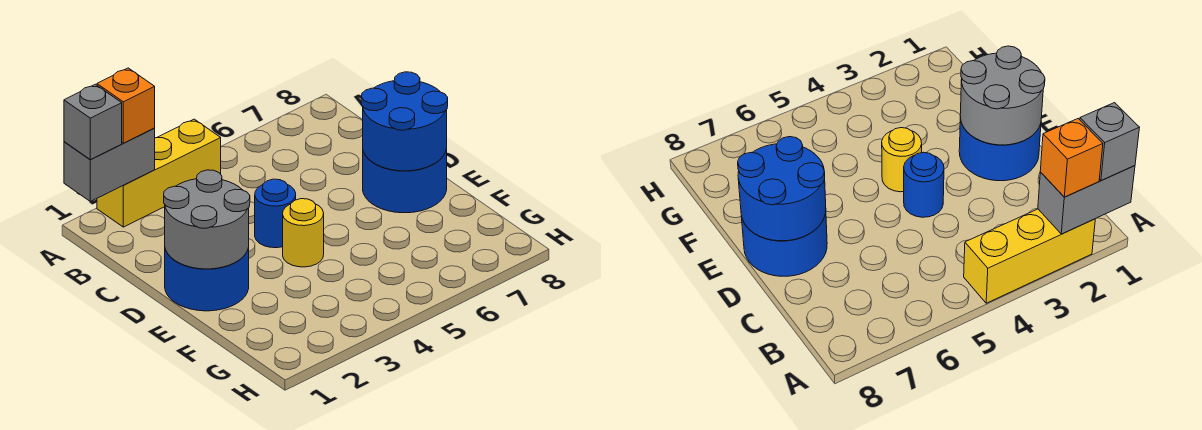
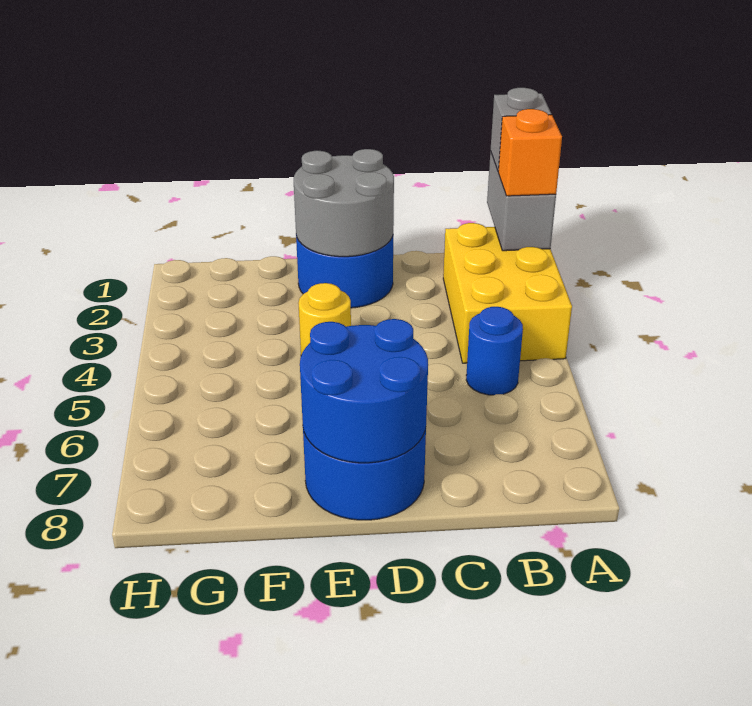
yellow 1x3 brick [97,119,221,227] -> yellow 2x3 brick [443,223,572,363]
blue 1x1 round brick [255,179,296,248] -> blue 1x1 round brick moved to [466,307,523,395]

